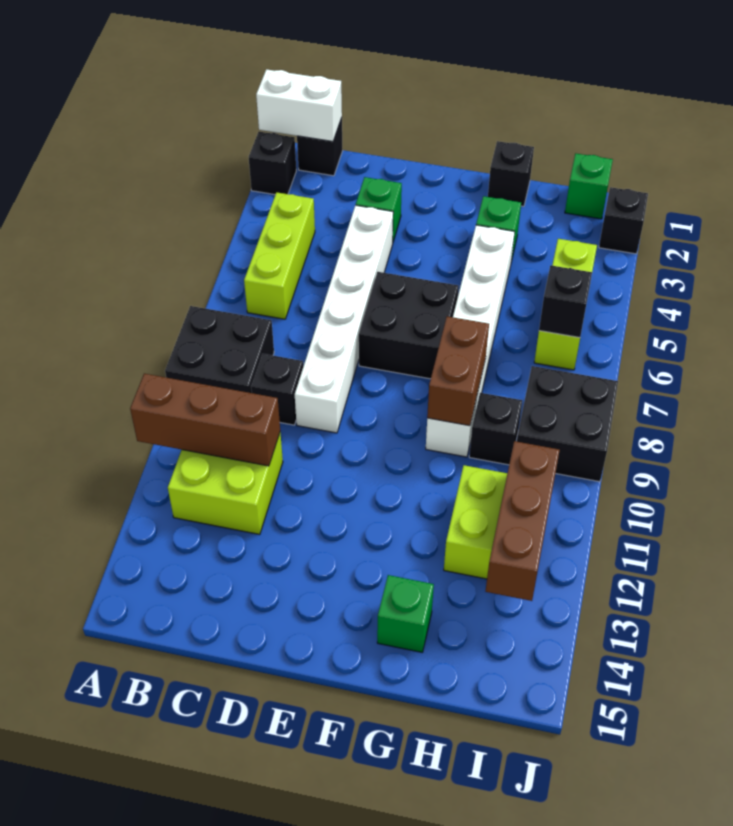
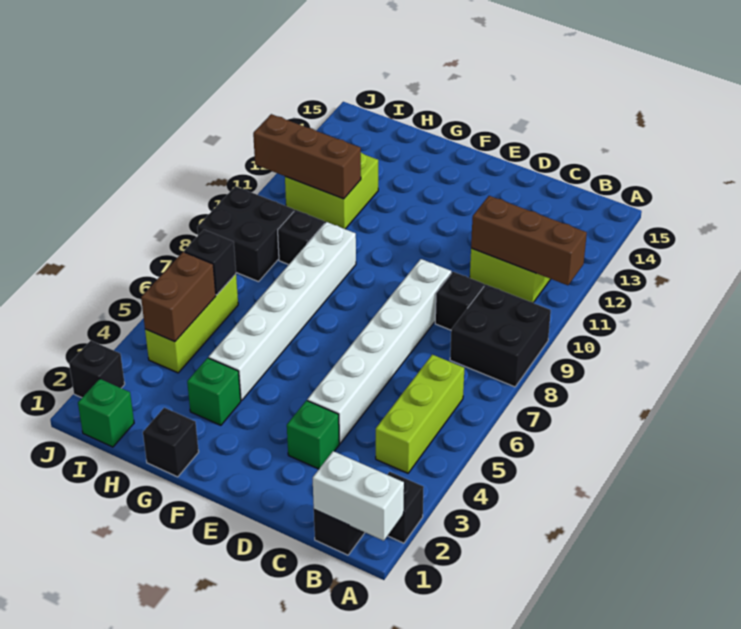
black 2x2 brick [359,272,458,379] -> none
brown 1x2 brick [427,316,489,426] -> brown 1x2 brick moved to [141,252,216,342]
green 1x1 brick [377,575,434,652] -> none
brown 1x3 brick [485,441,560,601] -> brown 1x3 brick turned to [253,114,361,199]

